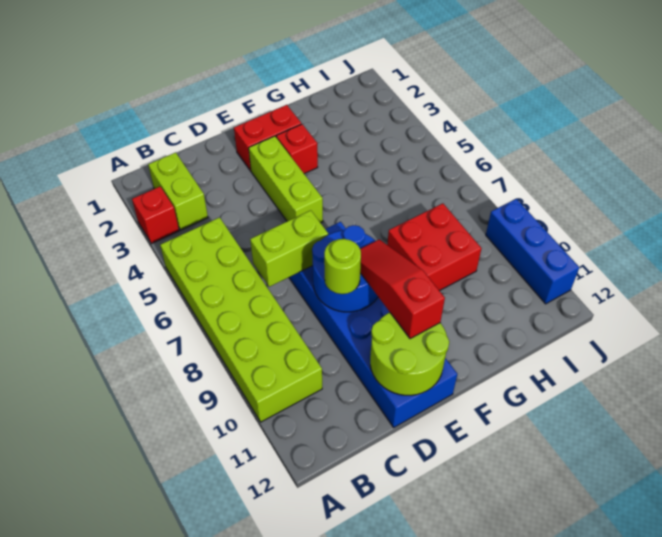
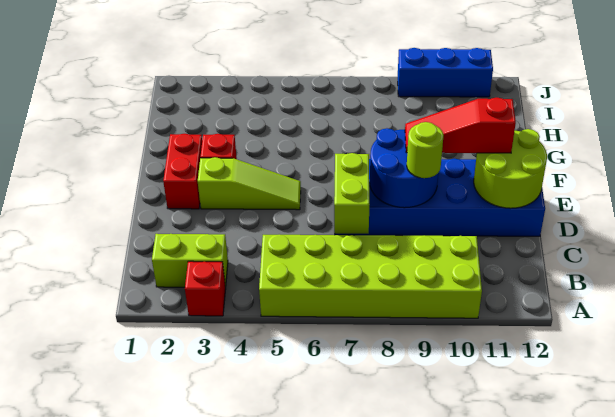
lime 1x3 brick [249,136,323,223] -> lime 1x3 slope [198,157,301,210]
red 2x2 brick [387,203,481,291] -> none

